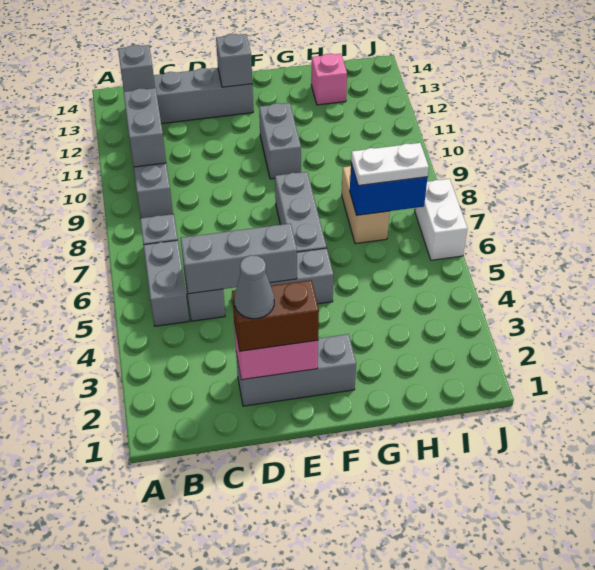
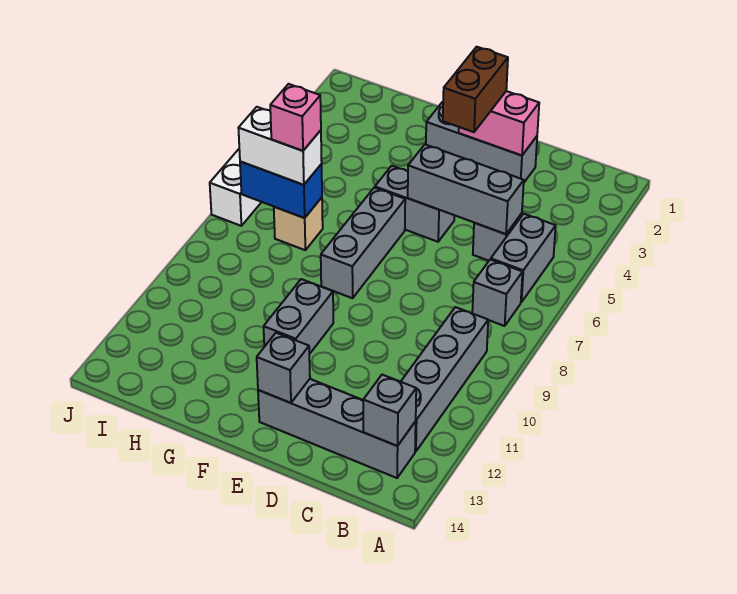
grey 1x2 brick [124,88,166,167] -> none
brown 1x2 brick [232,280,319,351] -> brown 1x2 brick turned to [443,47,508,132]
grey 1x1 cone [234,255,274,319] -> none
tan 1x2 brick [342,166,389,244] -> tan 1x1 brick [274,198,323,250]
white 1x2 plate [351,143,429,186] -> white 1x2 brick [238,107,322,185]
pink 1x1 brick [311,54,347,105] -> pink 1x1 brick moved to [270,84,321,151]

